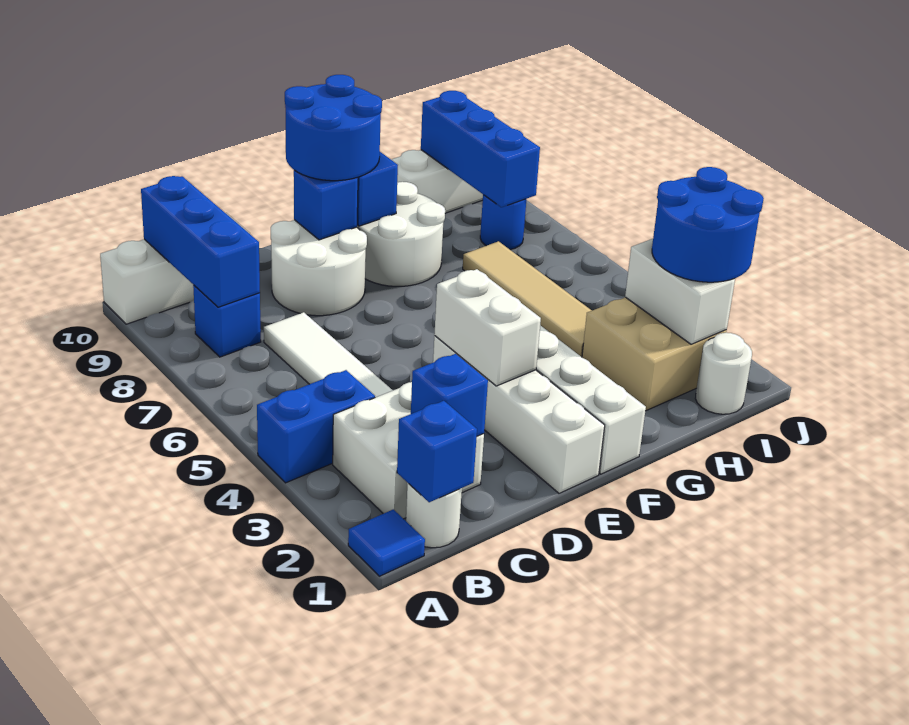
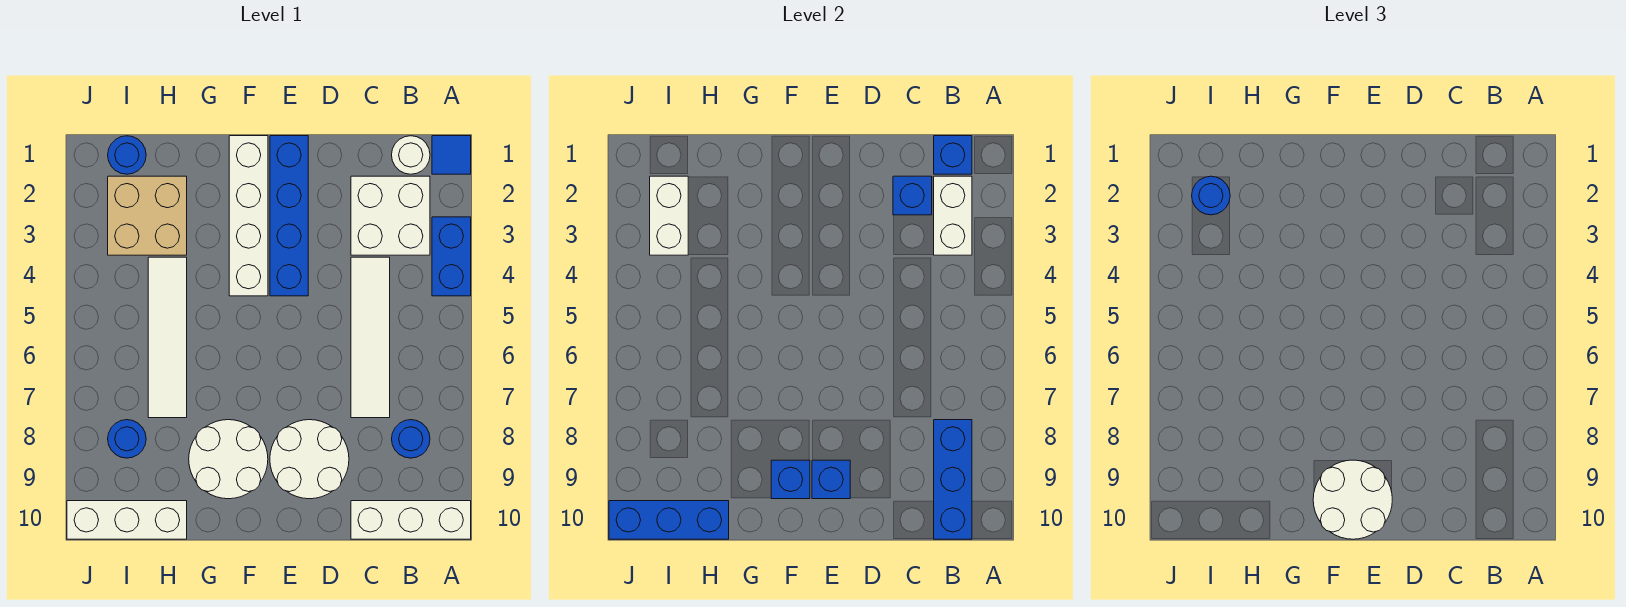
blue 1x2 brick [257,370,375,483] -> blue 1x2 brick turned to [432,217,471,296]
blue 1x1 brick [193,285,261,357] -> blue 1x1 round brick [392,420,430,458]
white 1x4 brick [433,336,605,493] -> blue 1x4 brick [270,136,308,296]
white 1x2 brick [434,269,541,386] -> white 1x2 brick moved to [934,176,972,255]
blue 2x2 round brick [285,75,382,181] -> white 2x2 round brick [1313,460,1392,539]
tan 1x4 tile [463,241,592,357] -> white 1x4 tile [148,257,187,418]
white 1x1 round brick [695,333,752,414] -> blue 1x1 round brick [108,136,146,174]
blue 2x2 round brick [652,167,764,282] -> blue 1x1 round brick [1192,176,1230,215]
blue 1x3 brick [421,91,540,207] -> blue 1x3 brick turned to [609,501,729,539]

